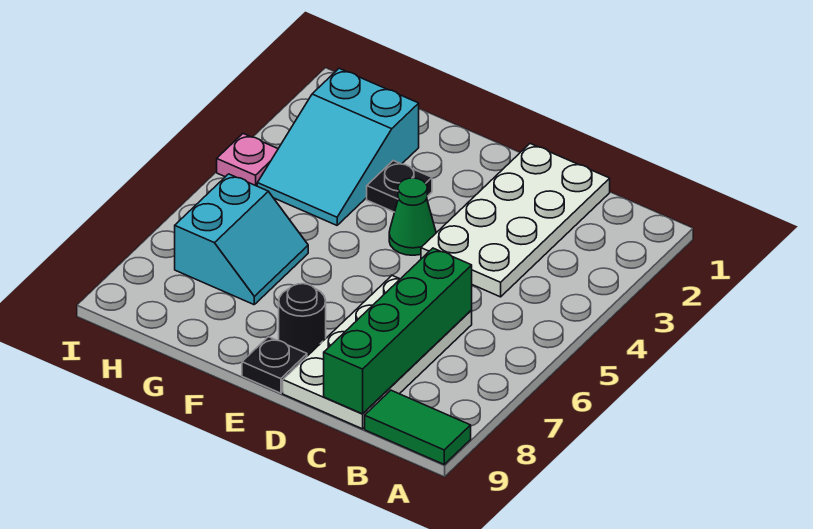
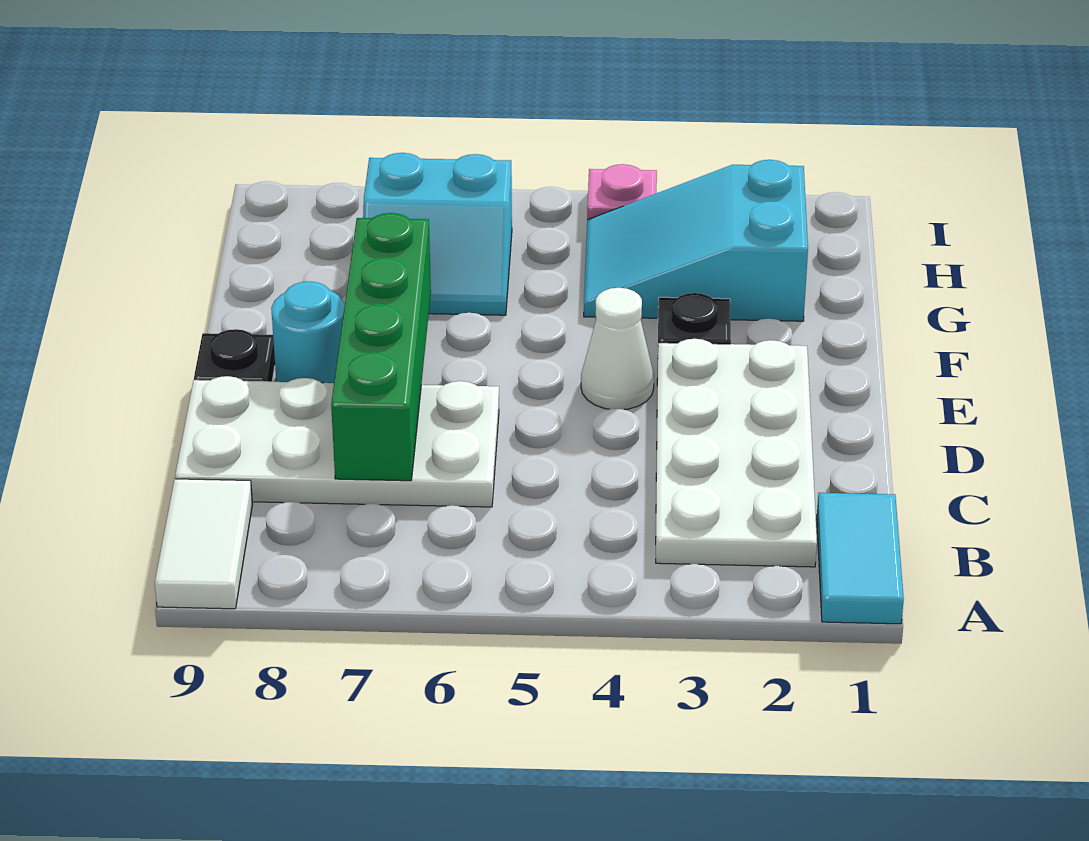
none -> cyan 1x2 tile [817,493,904,624]
green 1x2 tile [365,390,471,464] -> white 1x2 tile [155,479,252,609]
white 2x4 plate [421,144,610,297] -> white 2x4 plate turned to [656,339,817,567]
green 1x4 brick [324,248,472,414] -> green 1x4 brick turned to [331,213,431,481]
green 1x1 cone [389,178,436,255] -> white 1x1 cone [581,288,654,410]
black 1x1 round brick [279,284,326,356] -> cyan 1x1 round brick [271,281,345,383]

